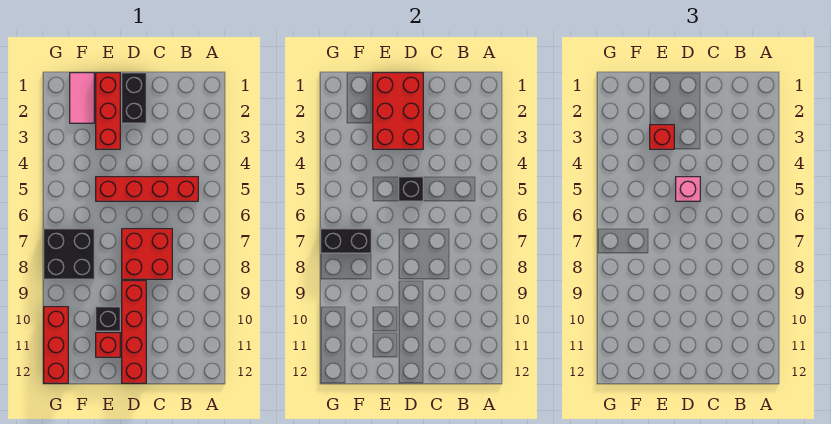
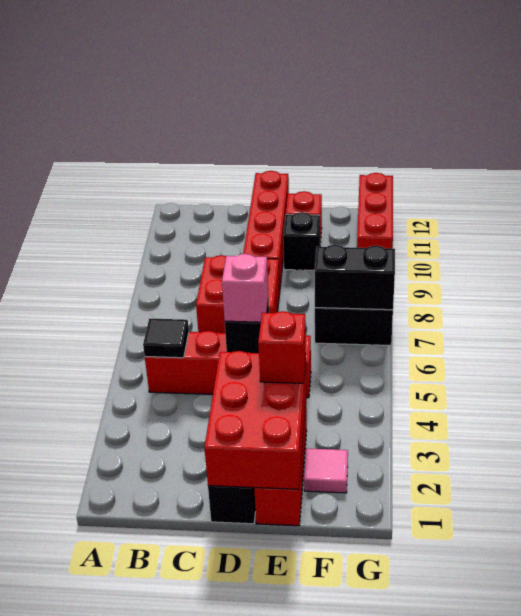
none -> black 1x1 tile [143,318,189,358]
pink 1x2 tile [70,73,94,123] -> pink 1x1 tile [304,448,348,493]

